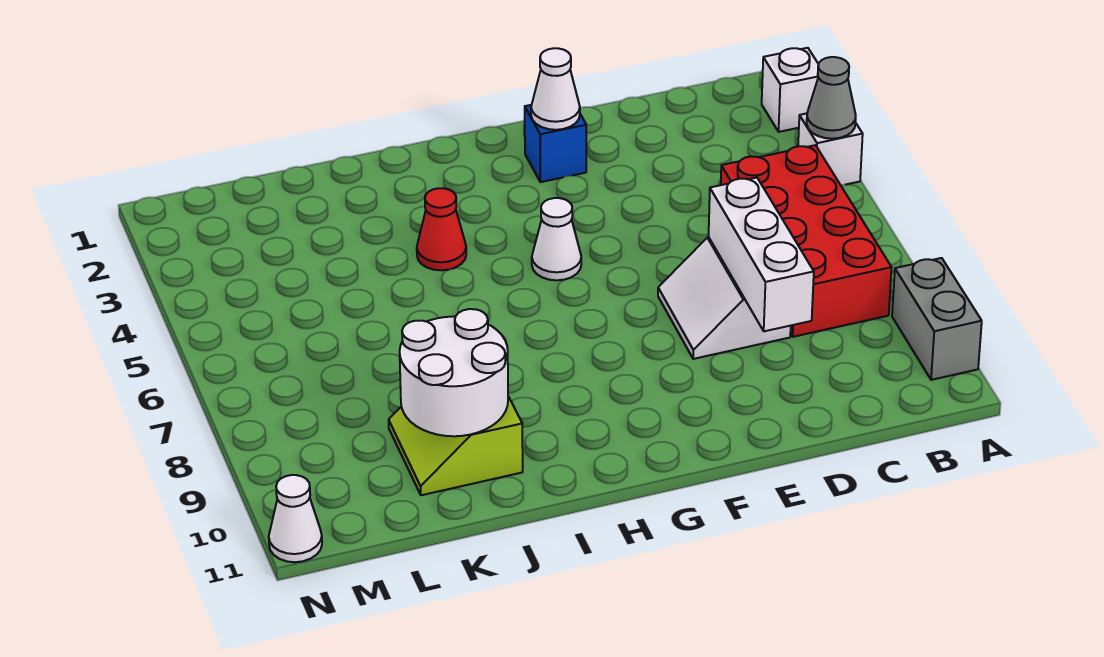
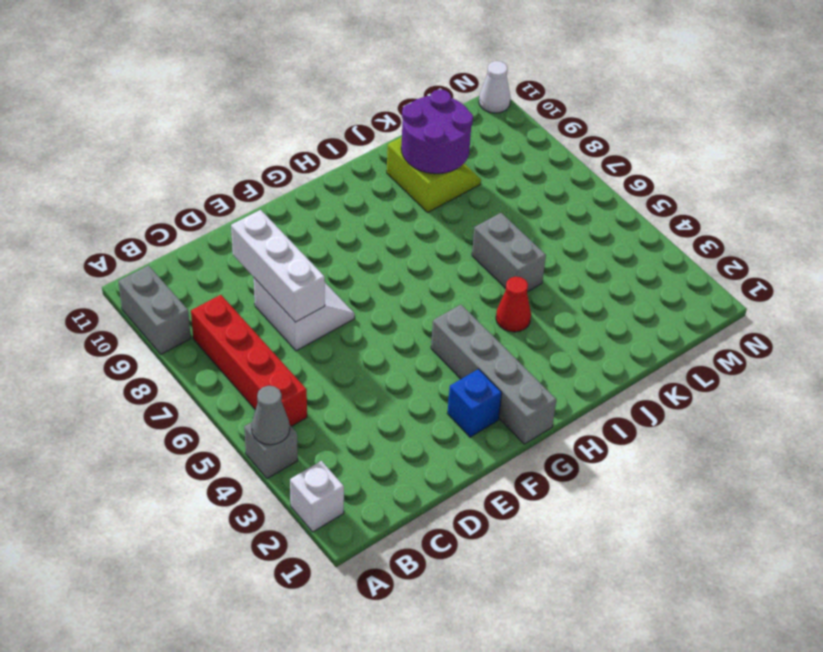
white 1x1 brick [798,113,863,185] -> grey 1x1 brick [244,422,298,479]
red 2x4 brick [721,145,892,337] -> red 1x4 brick [191,295,307,426]
white 1x1 cone [531,48,580,130] -> none
none -> grey 1x4 brick [431,305,556,444]
white 1x1 cone [532,198,581,280] -> none
none -> grey 1x2 brick [472,213,546,292]
white 2x2 round brick [400,309,508,436] -> purple 2x2 round brick [401,90,473,174]

